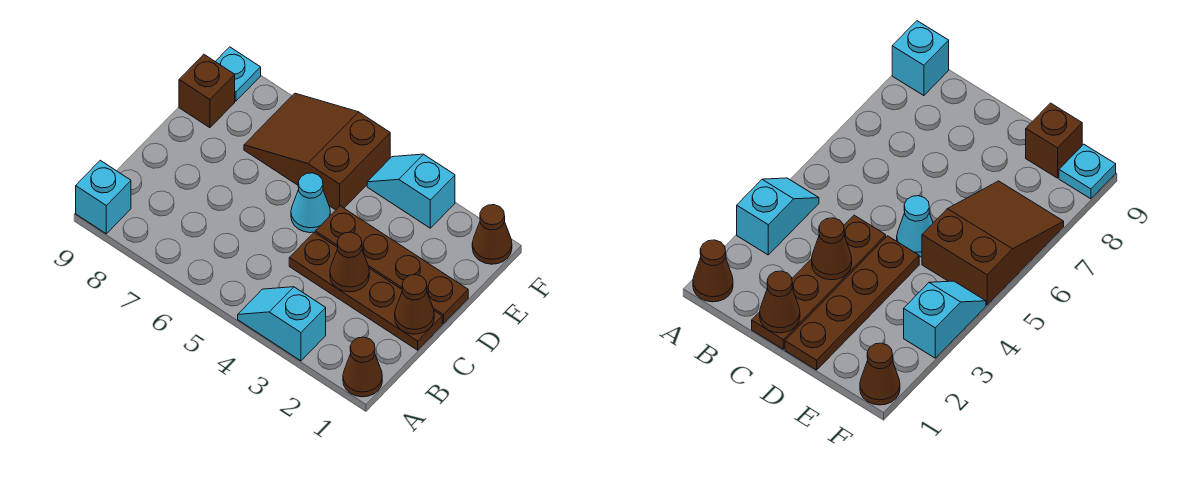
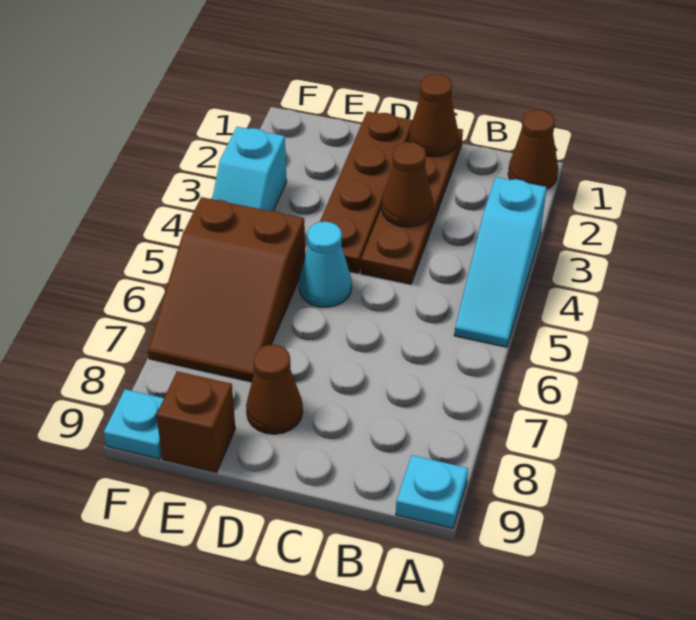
cyan 1x2 slope [238,287,326,361] -> cyan 1x3 slope [454,177,547,347]
cyan 1x1 brick [76,160,131,234] -> cyan 1x1 plate [396,455,468,529]
brown 1x1 cone [472,205,512,264] -> brown 1x1 cone moved to [246,345,303,434]

